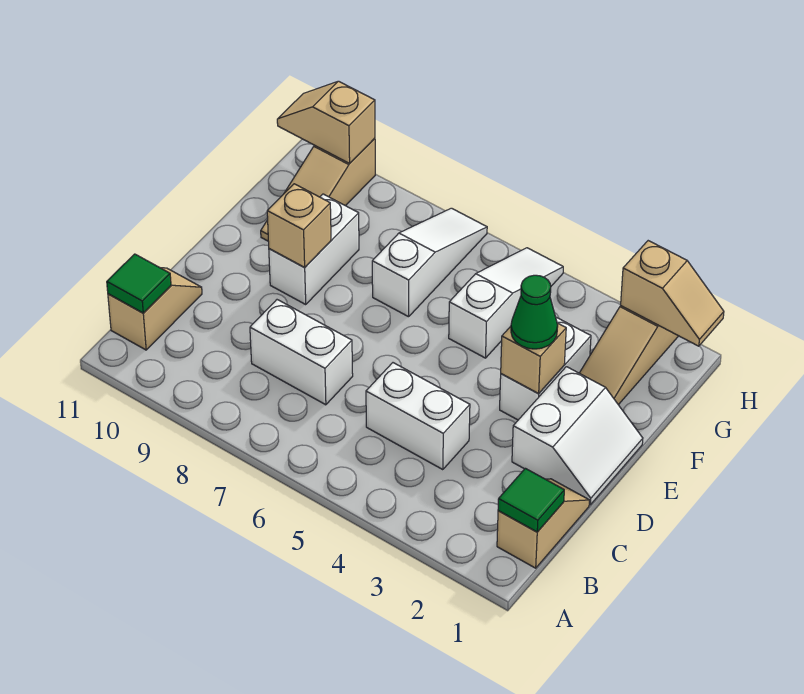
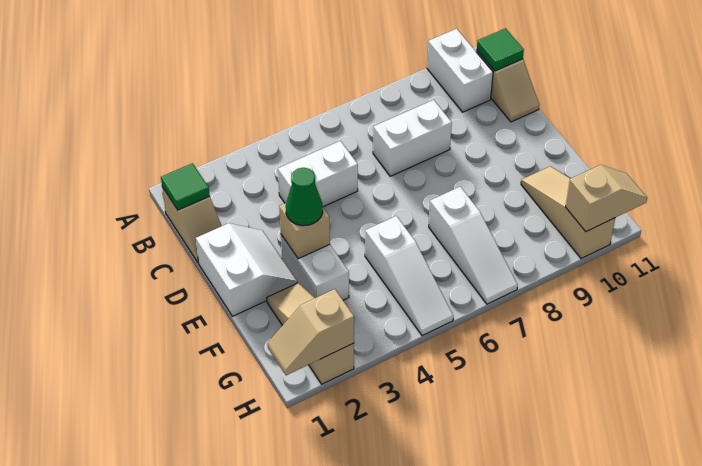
white 2x2 slope [512,367,643,505] -> white 2x2 slope turned to [196,223,297,316]
white 1x2 brick [269,194,359,304] -> white 1x2 brick moved to [427,29,493,112]
tan 1x1 brick [267,184,331,267] -> none

